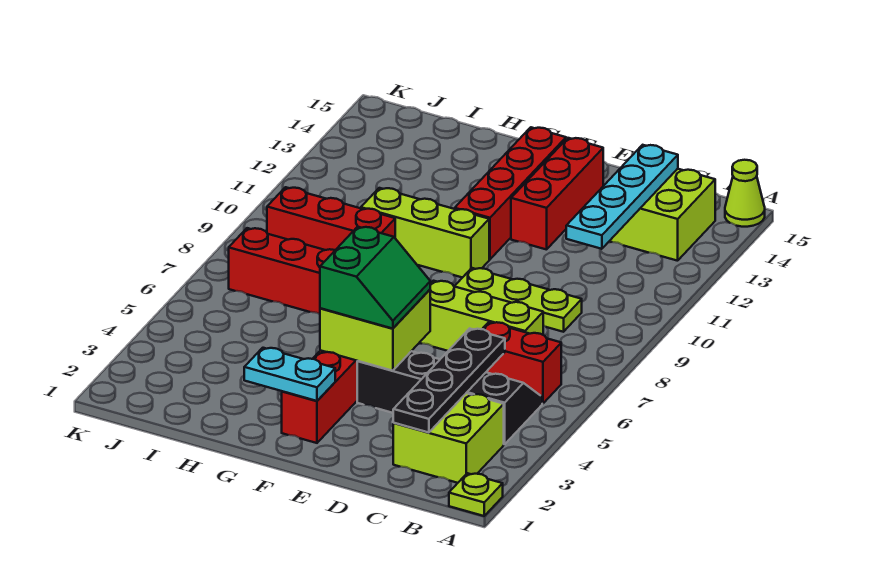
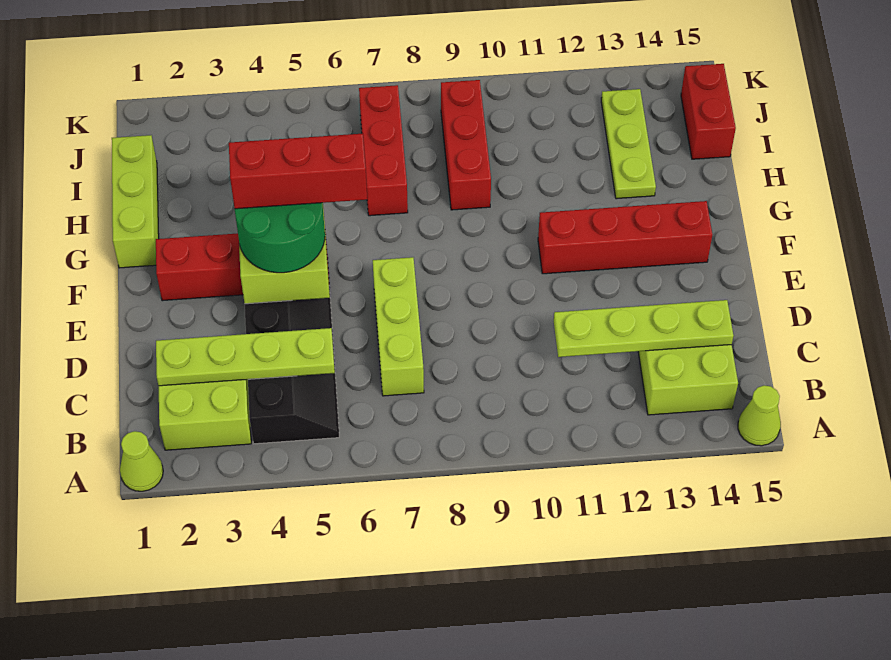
lime 1x1 plate [449,473,503,516] -> lime 1x1 cone [120,431,163,491]
red 1x2 brick [483,322,561,403] -> red 1x2 brick moved to [681,64,736,159]
black 1x4 plate [393,328,505,433] -> lime 1x4 plate [156,328,335,386]
lime 1x3 plate [454,268,582,332] -> lime 1x3 plate moved to [601,89,656,199]
cyan 1x4 plate [566,145,678,249] -> lime 1x4 plate [554,300,734,357]
green 2x2 slope [320,227,430,329] -> green 2x2 round brick [235,203,325,273]
red 1x3 brick [511,138,603,250] -> red 1x3 brick moved to [229,134,367,209]
cyan 1x2 plate [244,348,335,401] -> none
lime 1x3 brick [361,188,489,278] -> lime 1x3 brick moved to [112,135,159,268]

